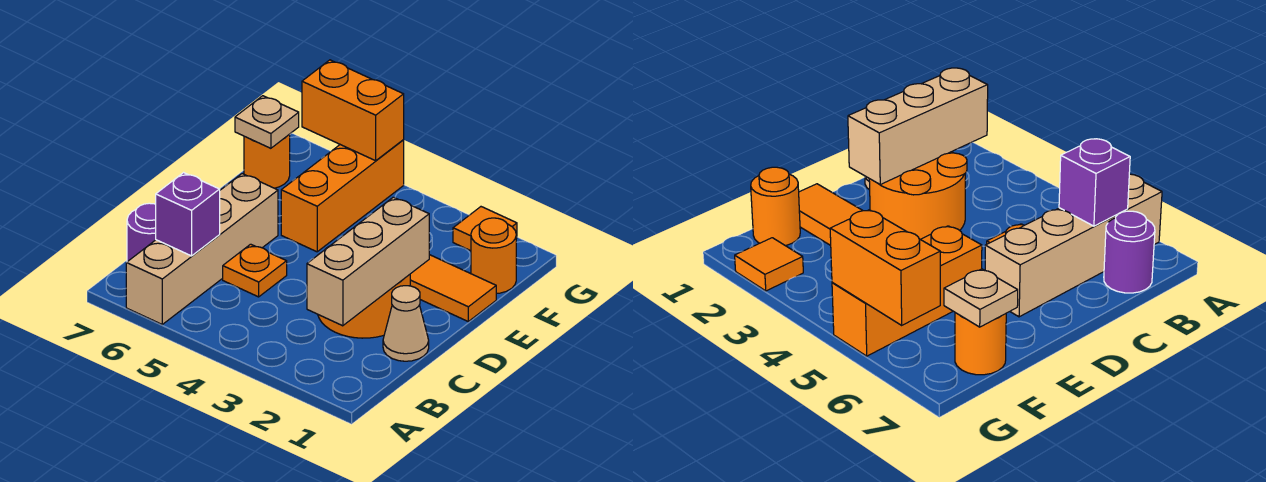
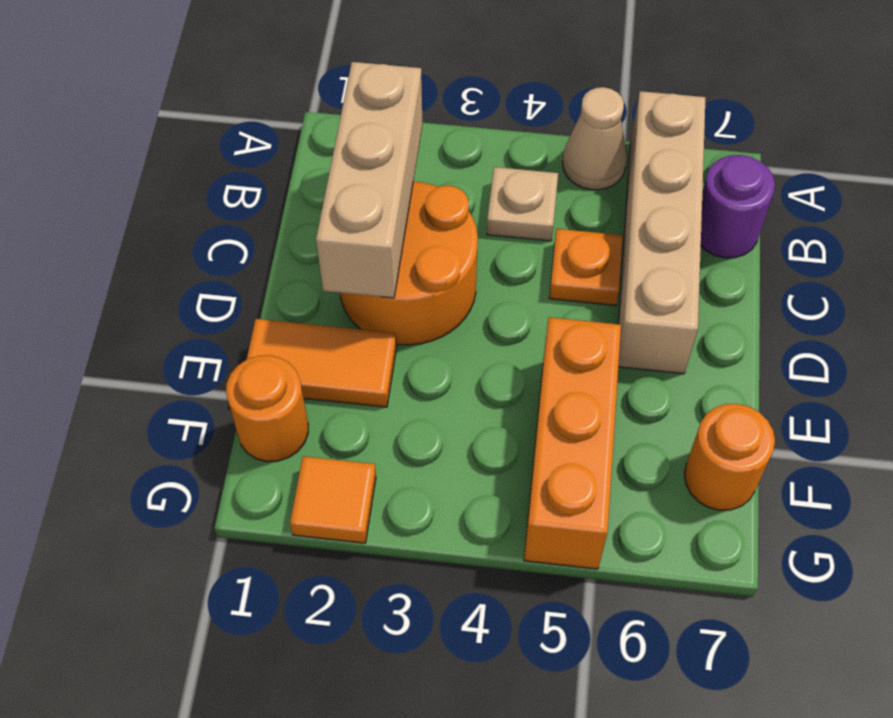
purple 1x1 brick [156,173,220,256] -> none
tan 1x1 cone [383,286,429,361] -> tan 1x1 cone moved to [562,87,627,190]
tan 1x1 plate [235,96,299,148] -> tan 1x1 plate moved to [487,167,558,241]
orange 1x2 brick [302,60,404,161] -> none

